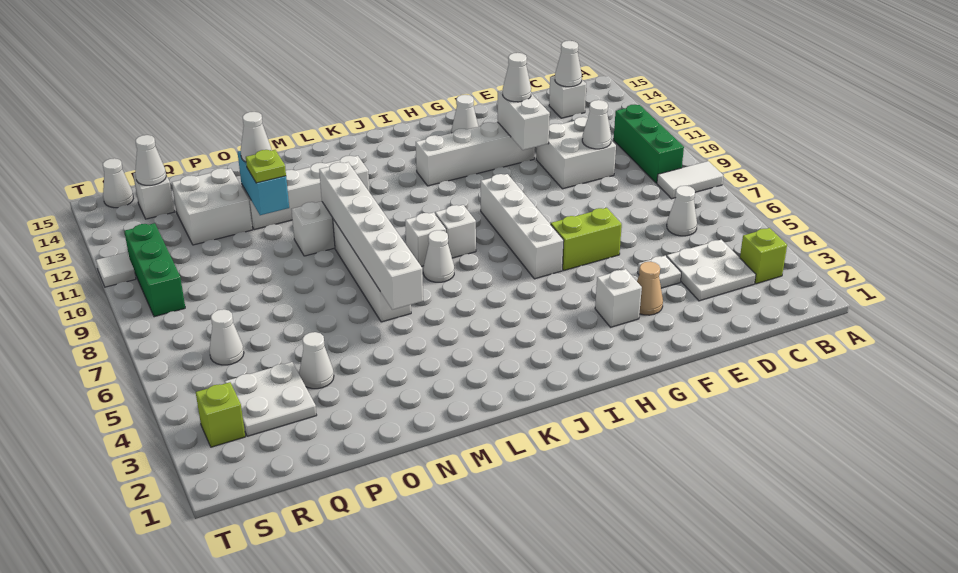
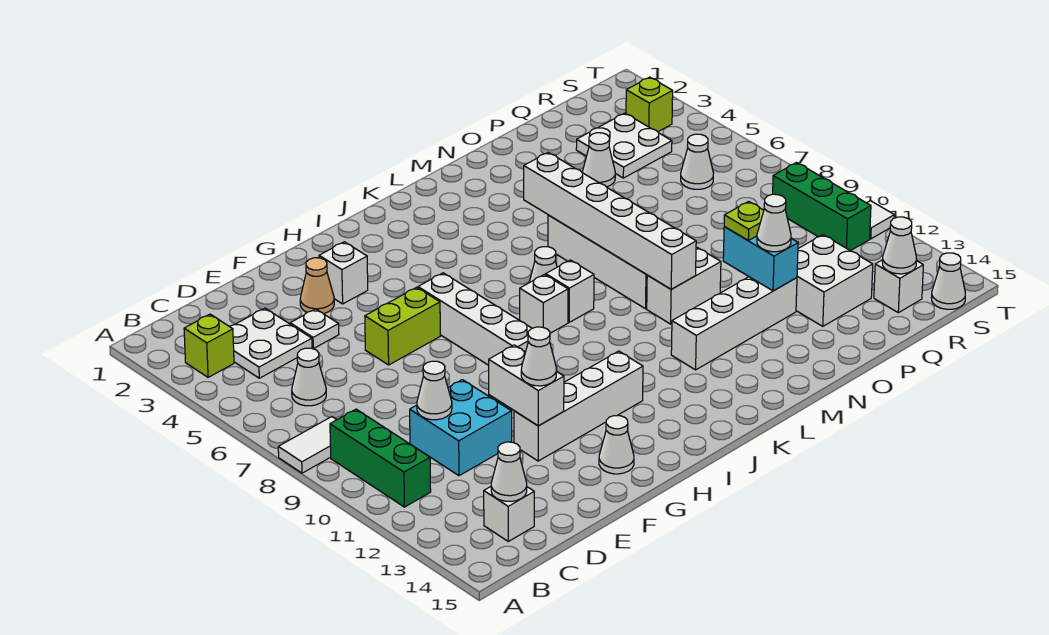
white 2x2 brick [536,117,616,189] -> cyan 2x2 brick [410,380,512,476]

